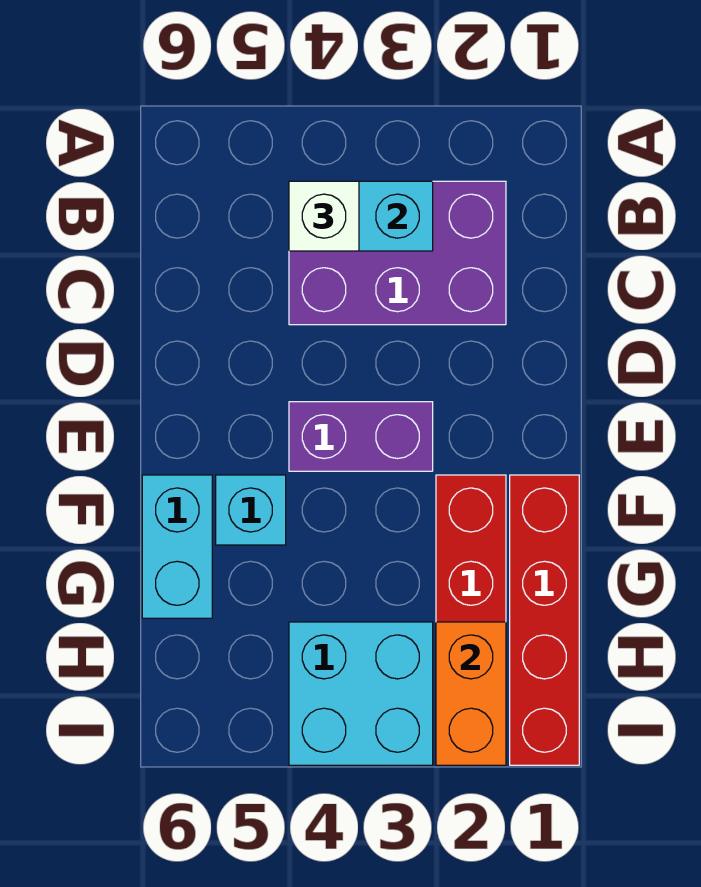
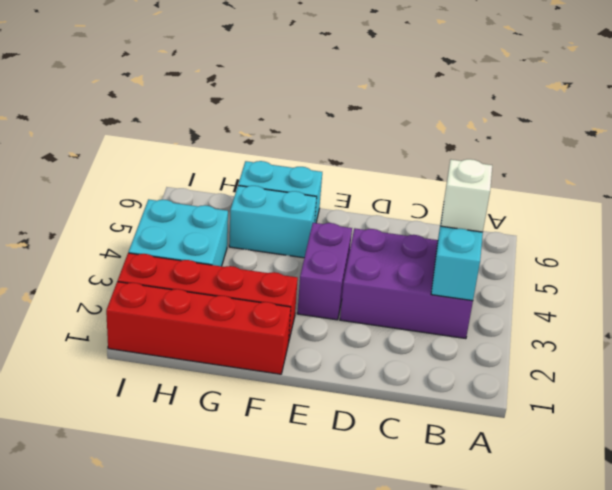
purple 2x3 brick [289,181,506,325] -> purple 2x3 brick turned to [340,228,473,339]
cyan 1x1 brick [216,475,286,545] -> cyan 1x2 brick [229,186,317,258]
orange 1x2 brick [436,622,506,765] -> none

